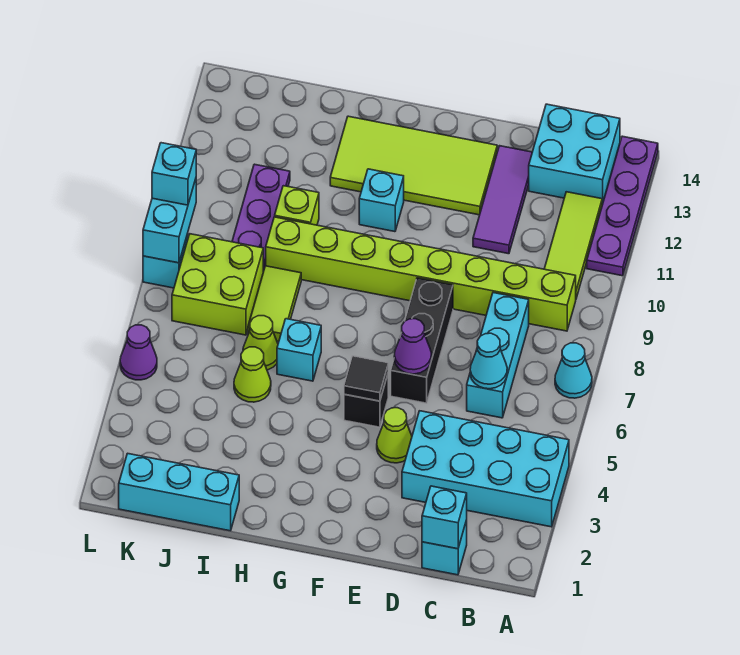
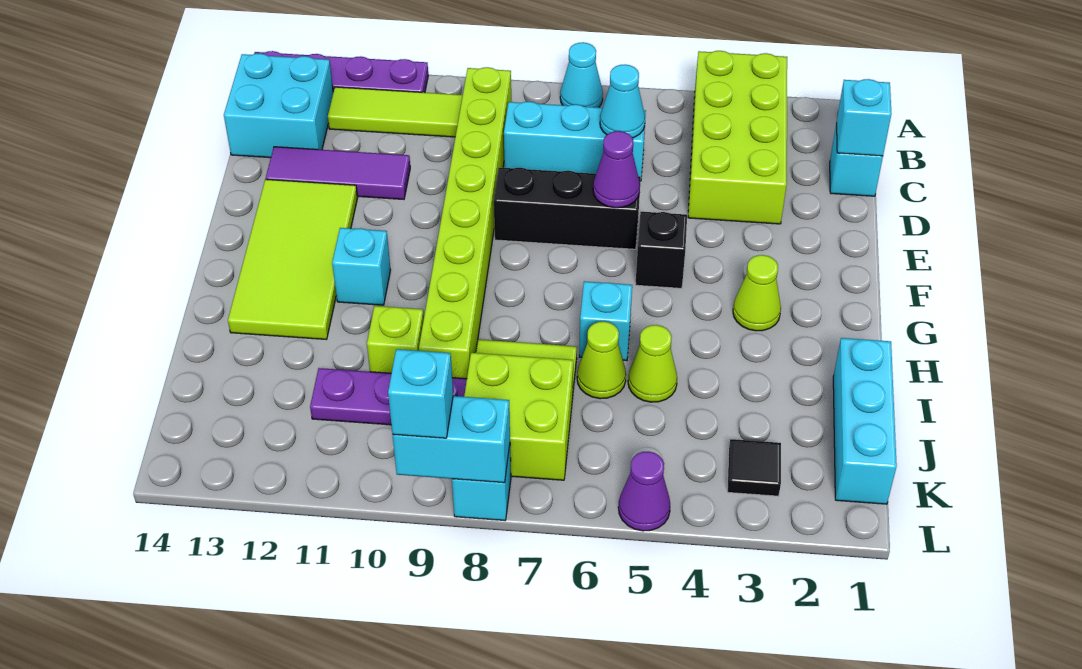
cyan 2x4 brick [402,411,569,527] -> lime 2x4 brick [688,51,787,224]
lime 1x1 cone [377,408,412,463] -> lime 1x1 cone moved to [733,255,781,331]
black 1x1 tile [344,356,388,401] -> black 1x1 tile moved to [727,439,781,496]

